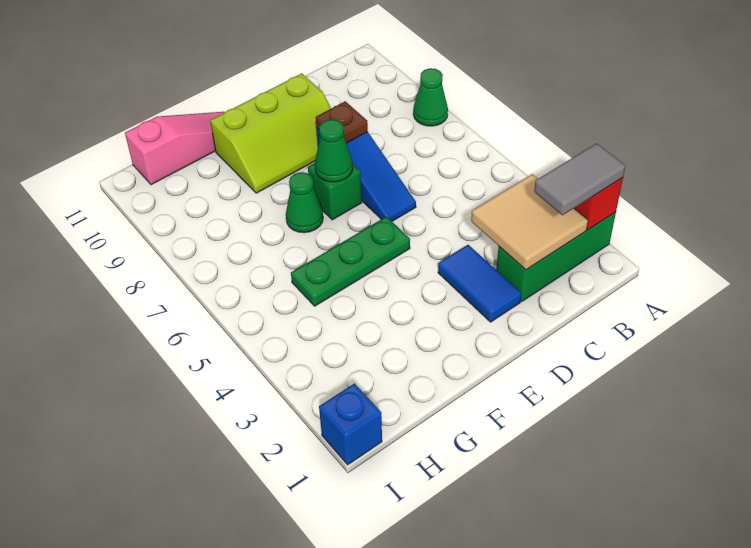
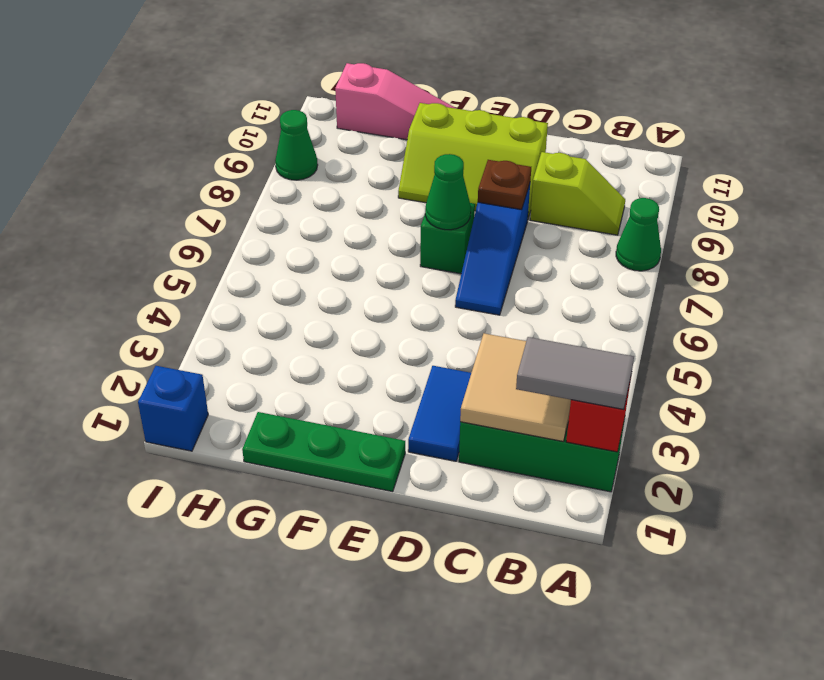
none -> lime 1x2 slope [530,152,625,235]
green 1x3 plate [291,216,410,306] -> green 1x3 plate moved to [242,412,405,492]
green 1x1 cone [286,172,323,233] -> green 1x1 cone moved to [275,110,318,180]

